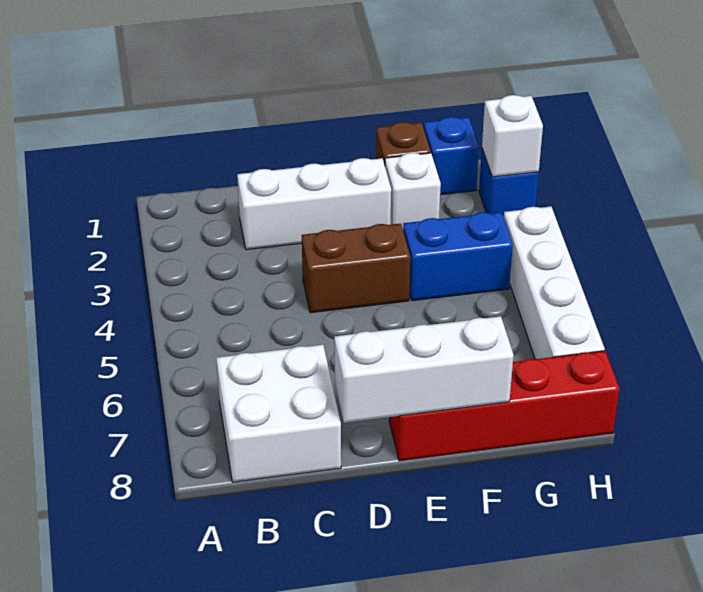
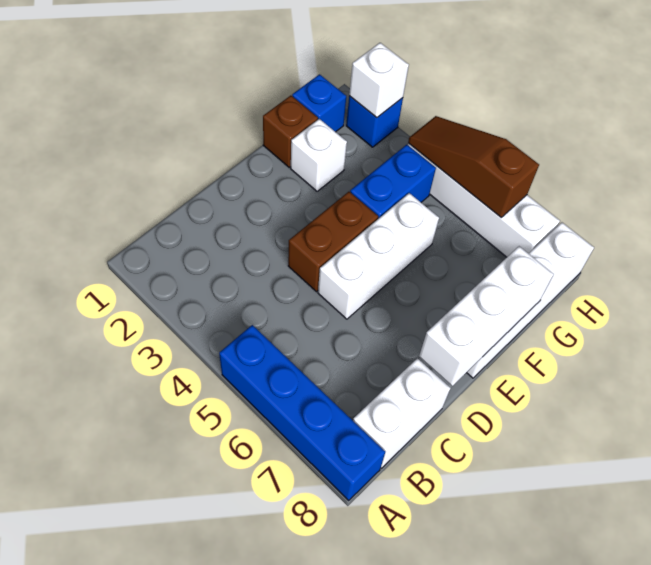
none -> blue 1x4 brick [219,325,385,501]
white 2x2 brick [216,345,341,482] -> white 1x2 brick [353,358,450,468]
white 1x3 brick [237,158,391,250] -> white 1x3 brick moved to [318,193,439,319]
red 1x4 brick [389,351,620,461] -> white 1x4 brick [467,222,594,378]
none -> brown 1x3 slope [408,116,539,218]

